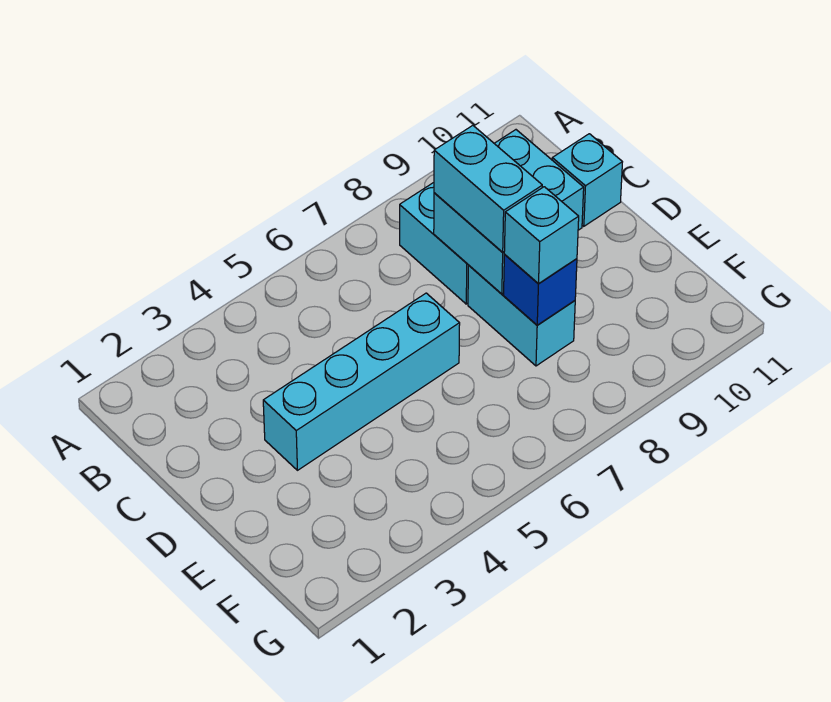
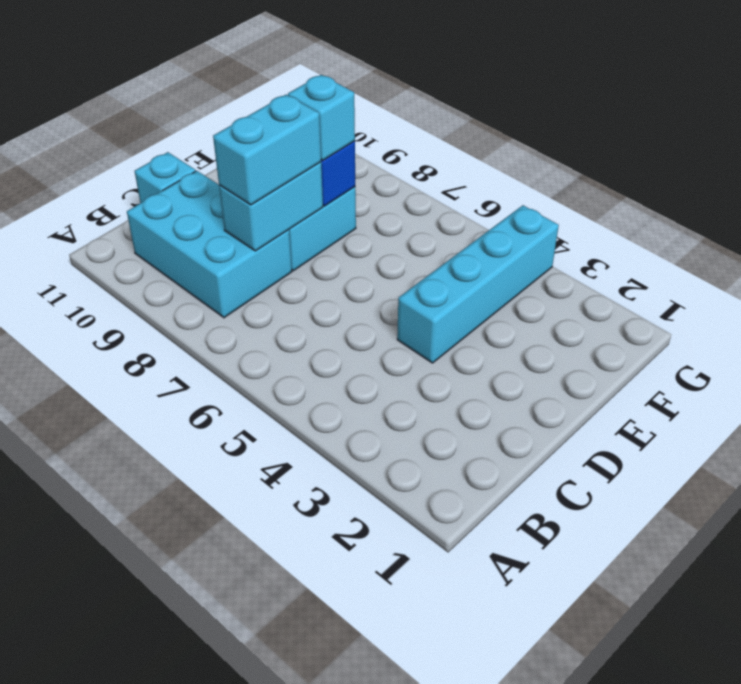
cyan 1x4 brick [263,293,460,470] -> cyan 1x4 brick turned to [397,205,559,363]

